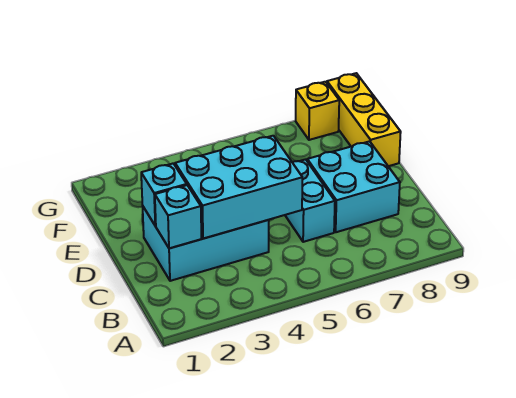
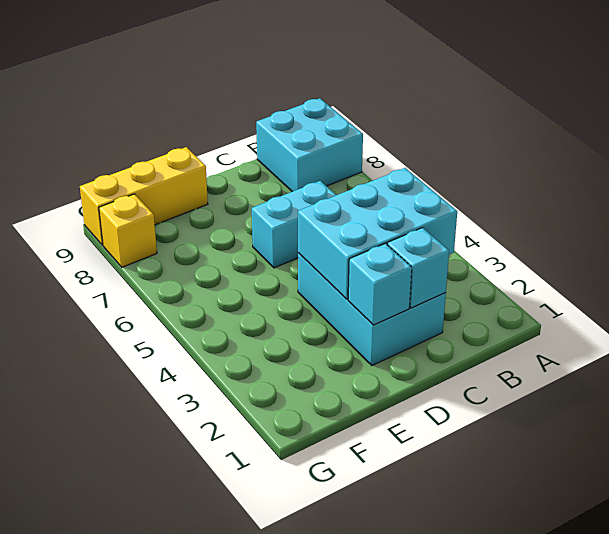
cyan 2x3 brick [175,136,302,239] -> cyan 2x3 brick turned to [298,168,457,299]
cyan 2x2 brick [307,141,400,232] -> cyan 2x2 brick moved to [256,98,363,192]

